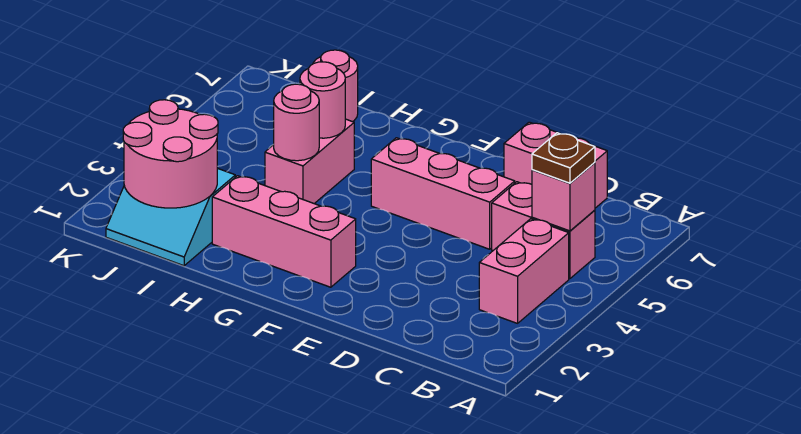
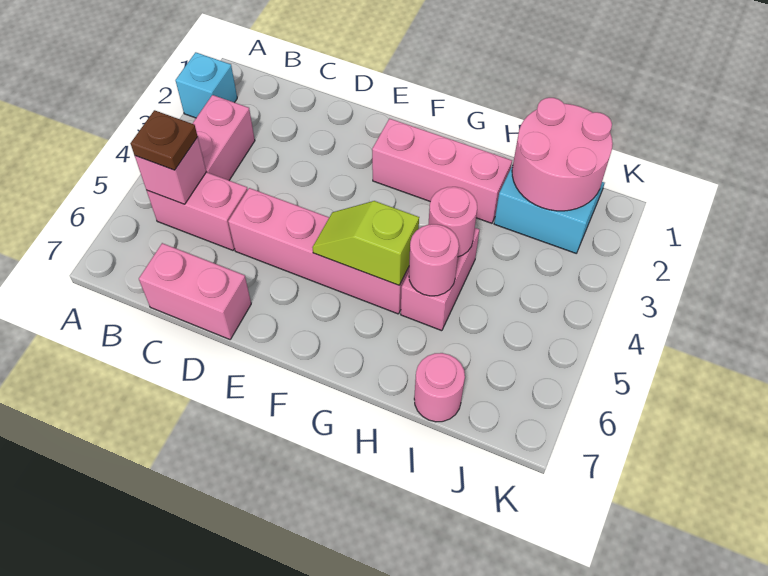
none -> cyan 1x1 brick [175,52,237,118]
pink 1x3 brick [371,138,515,249] -> pink 1x4 brick [228,188,409,314]
none -> lime 1x2 slope [312,201,419,285]

